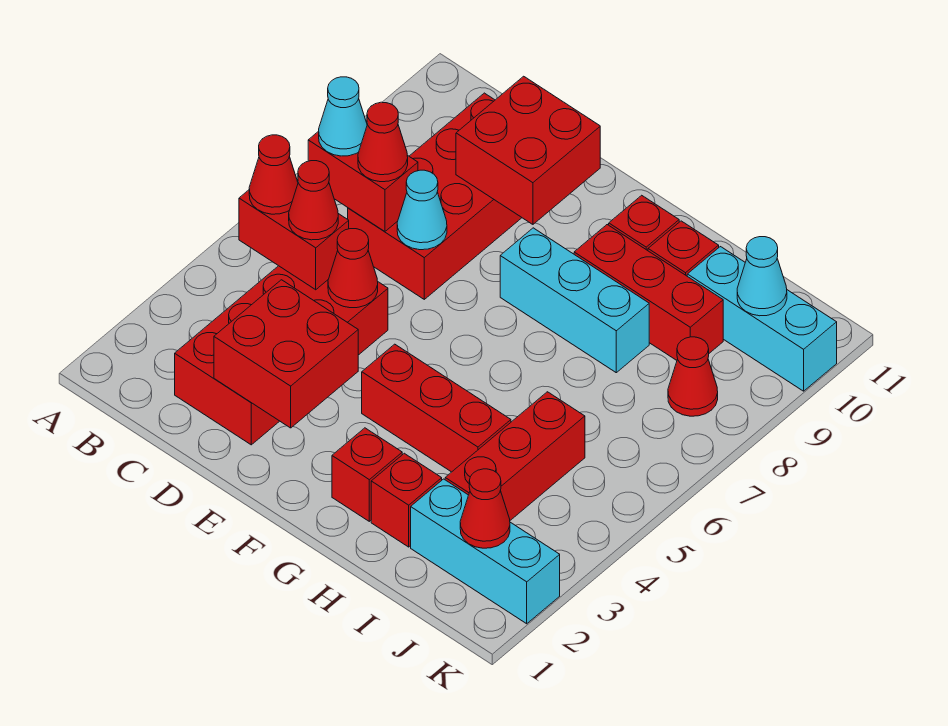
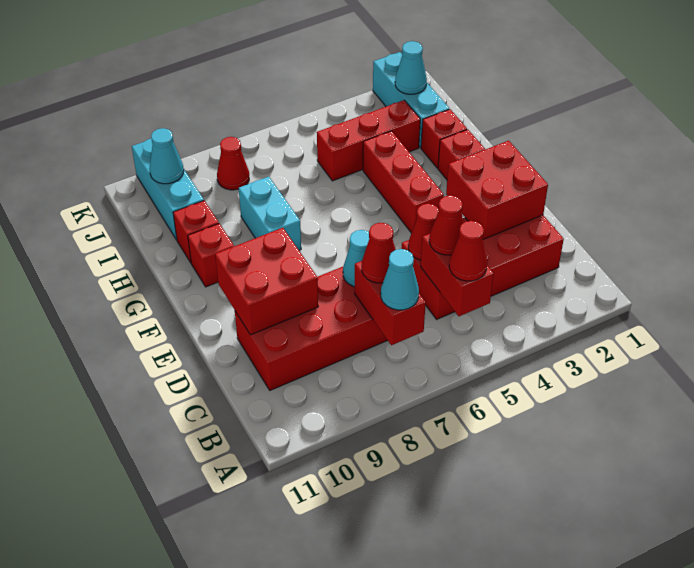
cyan 1x3 brick [500,228,649,373] -> cyan 1x2 brick [239,177,301,250]
red 1x3 brick [574,225,723,360] -> none
red 1x1 cone [460,469,510,548] -> cyan 1x1 cone [395,41,427,94]

